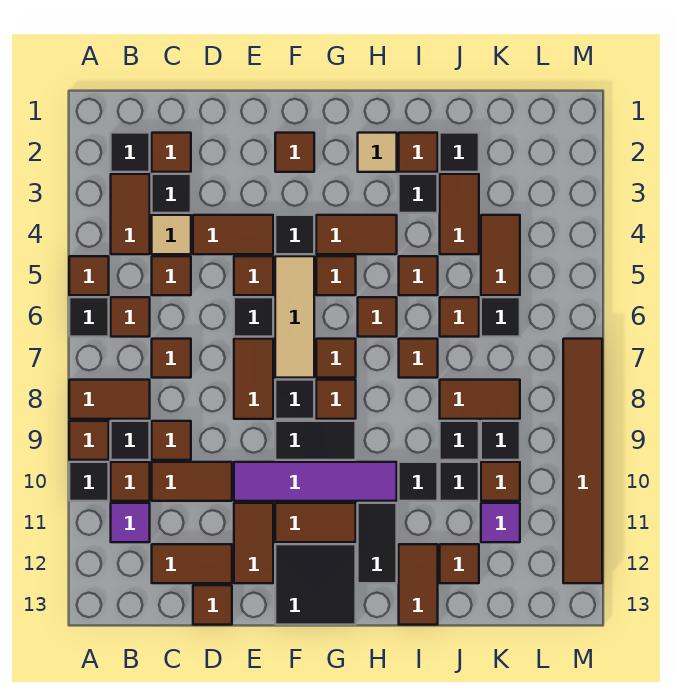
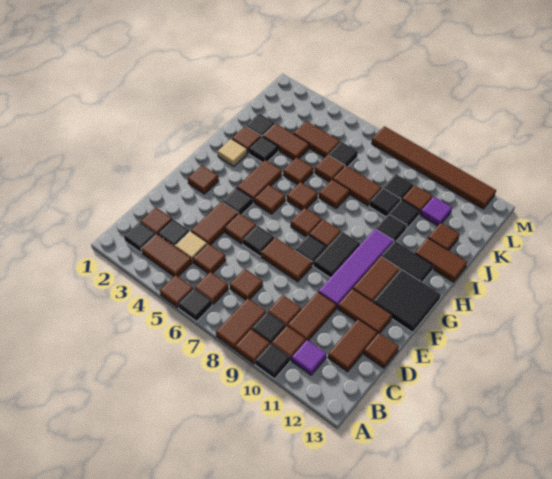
tan 1x3 tile [275,256,314,378] -> none
brown 1x2 tile [440,380,520,419] -> brown 1x2 tile turned to [333,166,382,206]

